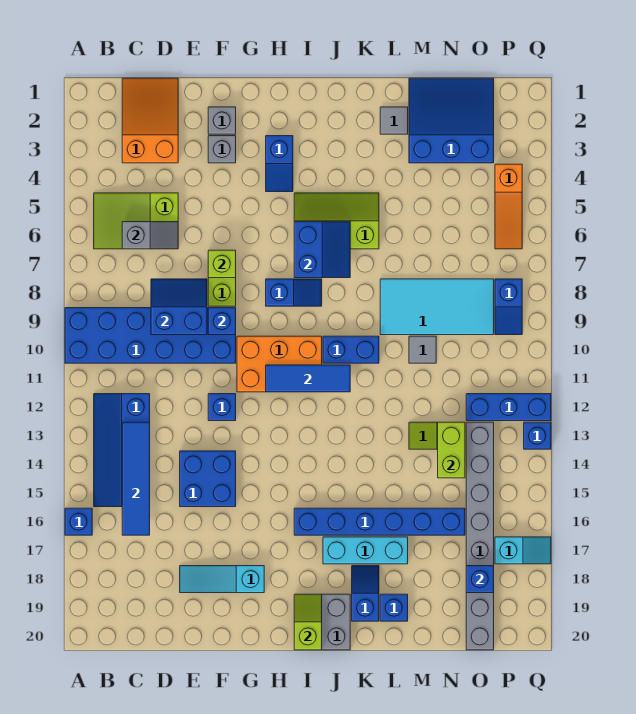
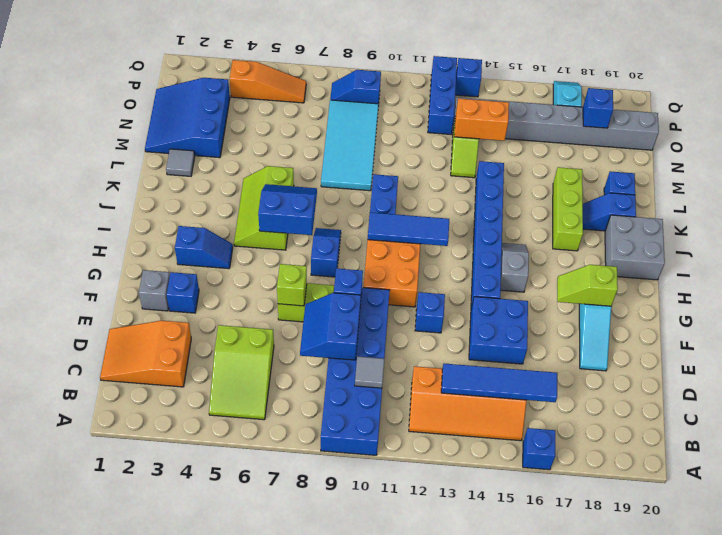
blue 2x4 slope [94,394,150,507] -> orange 2x4 slope [409,366,527,441]
grey 1x2 slope [122,222,178,249] -> grey 1x2 slope moved to [501,243,529,292]
grey 1x1 brick [208,136,236,163] -> blue 1x1 brick [167,272,199,313]
blue 1x3 tile [266,365,350,392] -> blue 1x3 tile turned to [368,212,449,246]
blue 1x6 brick [294,508,465,535] -> blue 1x6 brick moved to [471,161,504,309]
lime 1x2 slope [294,594,322,650] -> lime 1x2 slope moved to [557,265,618,306]
cyan 1x3 brick [323,537,408,564] -> lime 1x3 brick [553,167,583,251]
grey 1x1 tile [409,336,436,363] -> grey 1x1 tile moved to [355,356,384,388]
lime 1x2 brick [438,422,465,478] -> orange 1x2 brick [454,98,509,141]
blue 1x2 slope [495,279,522,335] -> blue 1x2 slope turned to [330,70,381,104]

